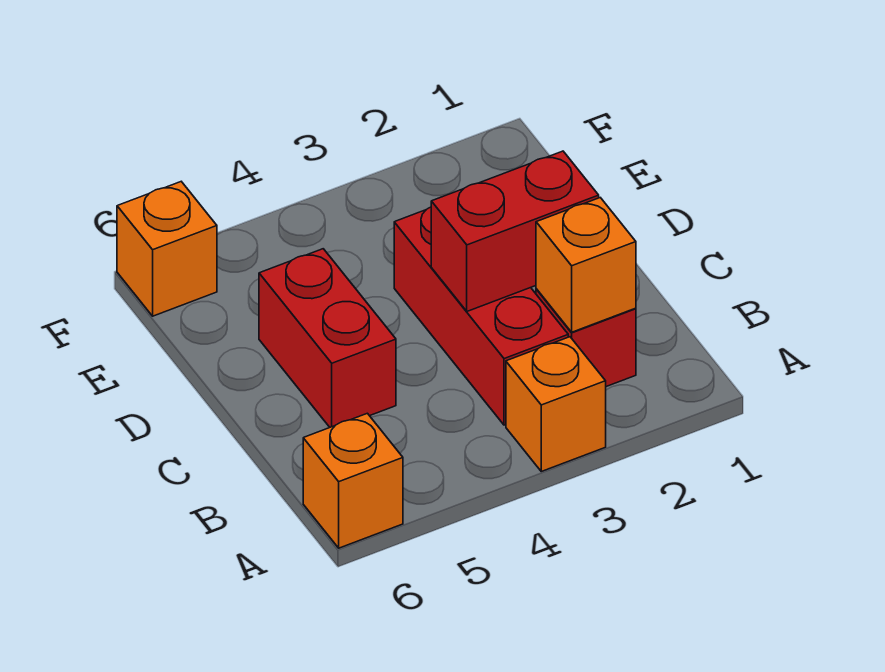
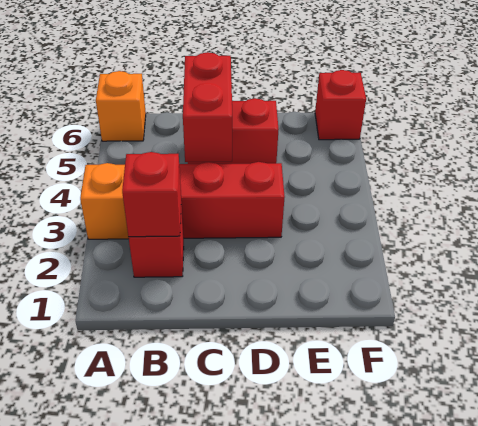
orange 1x1 brick [536,198,636,332] -> red 1x1 brick [122,152,181,237]
red 1x2 brick [431,151,599,311] -> red 1x2 brick moved to [183,52,232,162]
orange 1x1 brick [117,182,217,316] -> red 1x1 brick [315,70,366,140]

